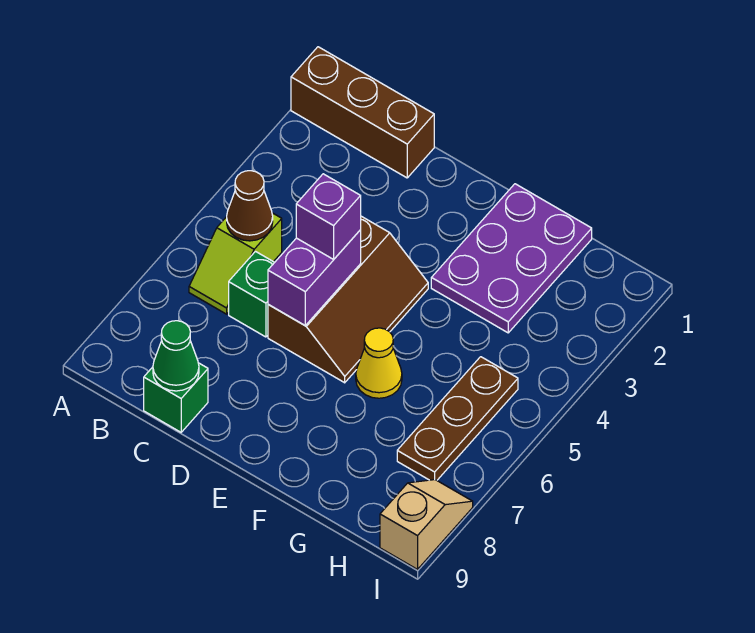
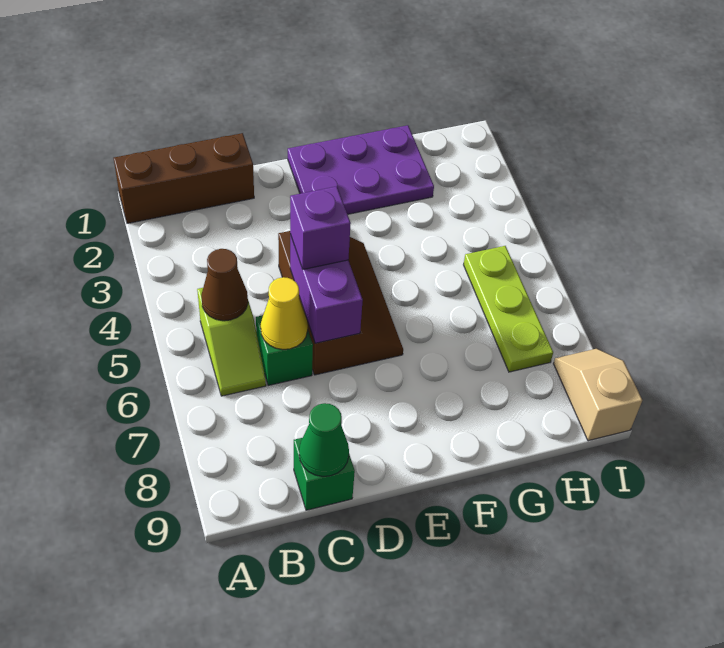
purple 2x3 plate [431,184,592,333] -> purple 2x3 plate turned to [288,125,434,214]
yellow 1x1 cone [356,328,402,398] -> yellow 1x1 cone moved to [261,277,308,349]
brown 1x3 plate [397,357,518,480] -> lime 1x3 plate [464,246,553,372]

